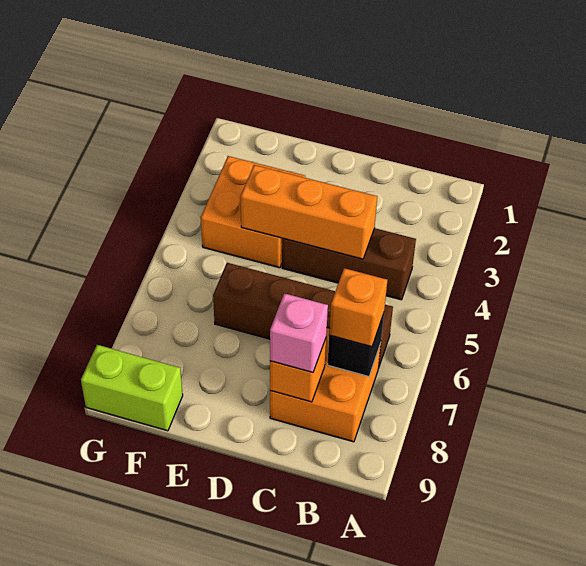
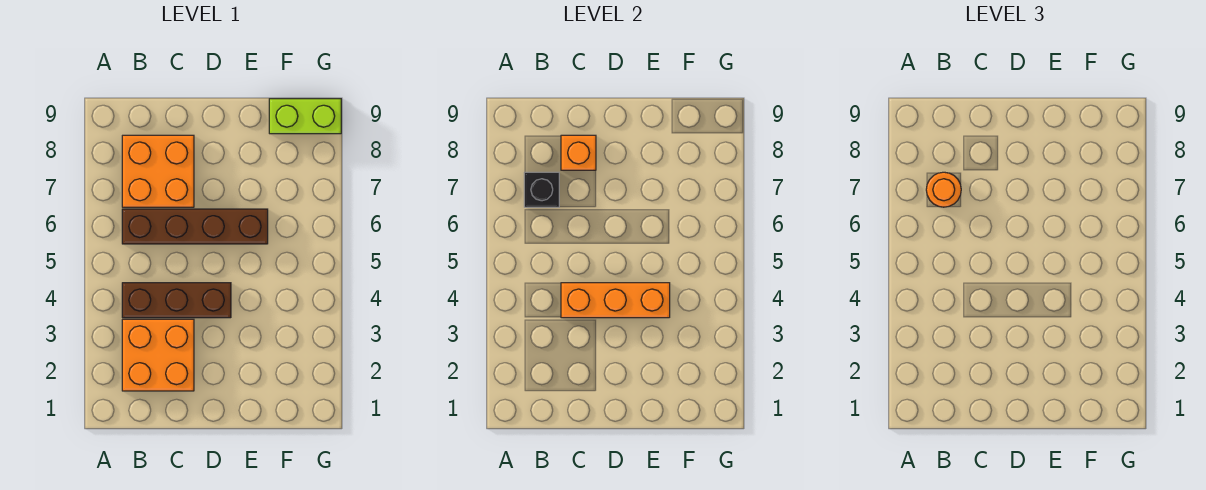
orange 1x1 brick [329,268,387,347] -> orange 1x1 round brick [926,172,961,207]
pink 1x1 brick [270,293,328,373] -> none
orange 2x2 brick [201,156,305,268] -> orange 2x2 brick moved to [122,319,194,391]

